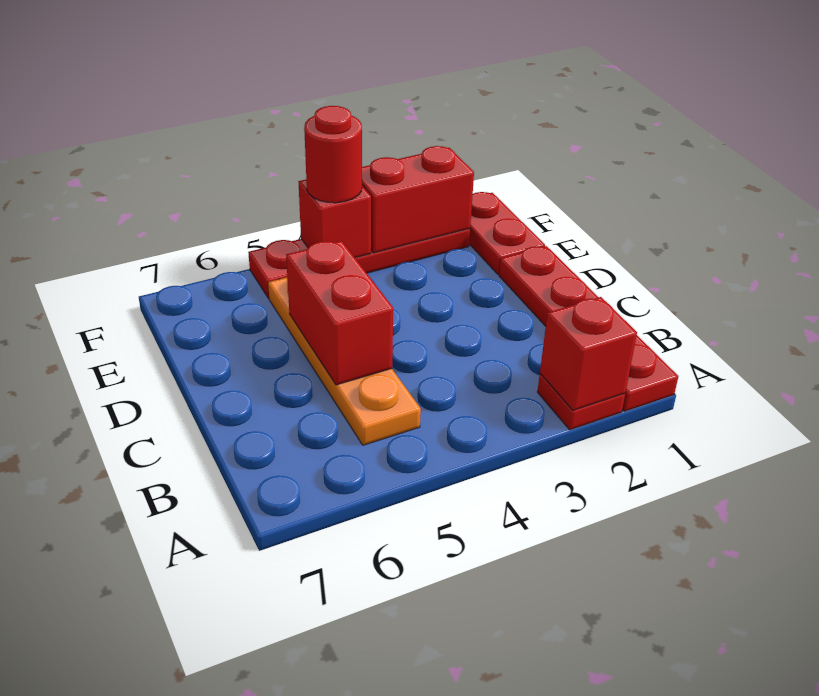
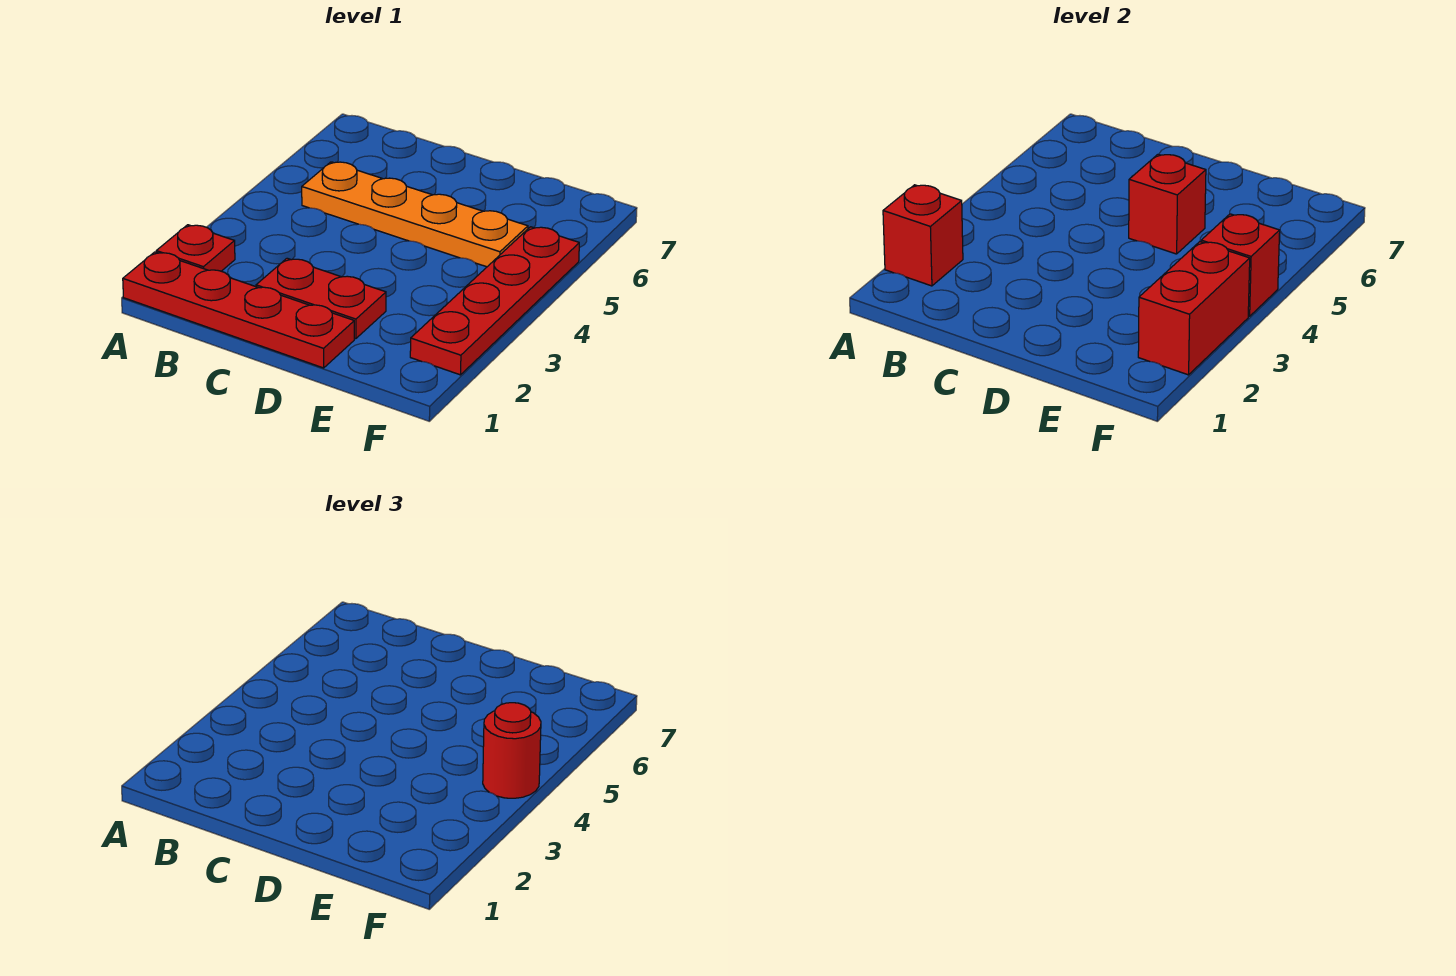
red 1x2 brick [286,241,393,385] -> red 1x1 brick [1129,154,1206,254]
red 1x2 plate [469,192,545,274] -> red 1x2 plate moved to [256,258,386,339]

